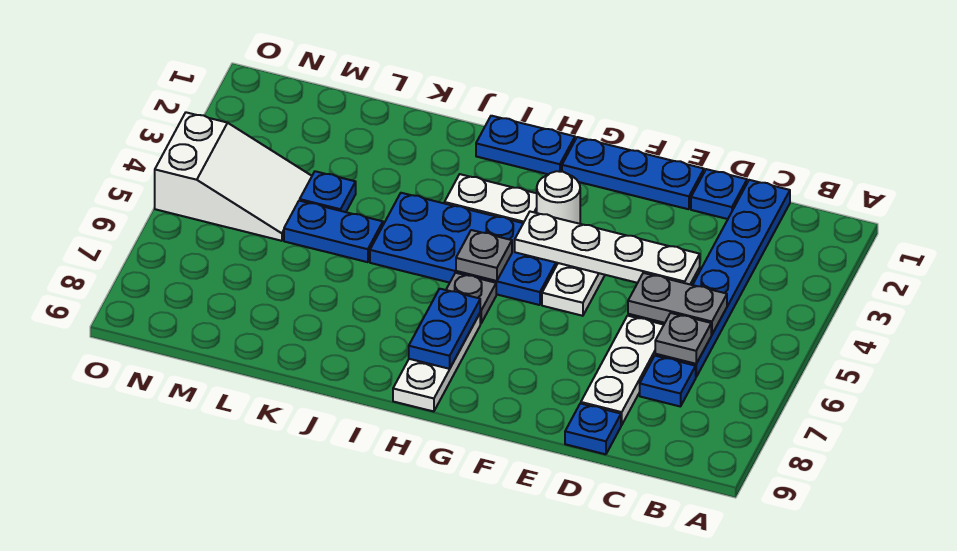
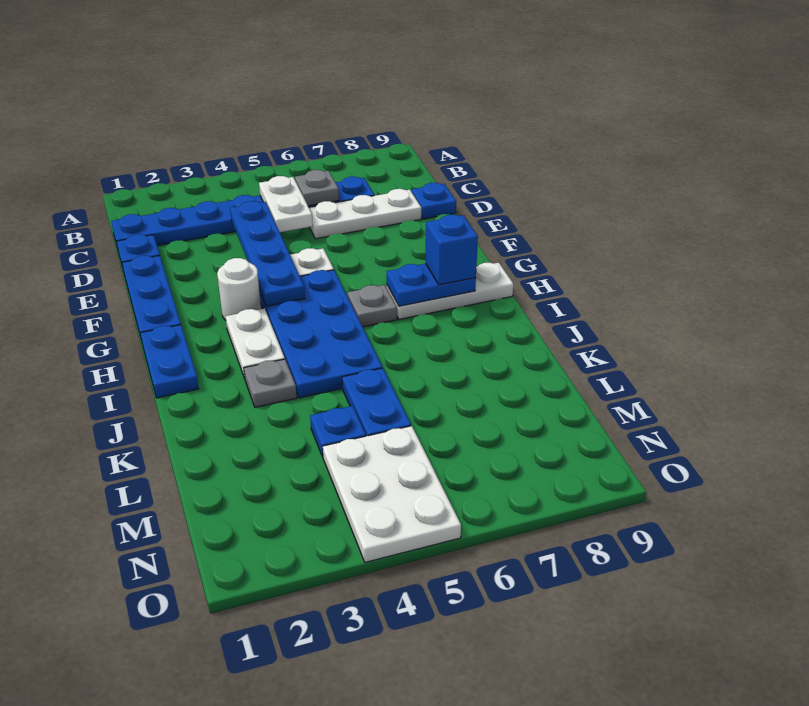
grey 1x2 plate [628,273,727,334] -> white 1x2 plate [259,176,313,232]
white 1x4 plate [515,212,700,284] -> blue 1x4 plate [230,201,305,306]
grey 1x1 plate [456,230,512,281] -> grey 1x1 plate moved to [244,359,297,407]
none -> blue 1x1 brick [426,215,478,285]
white 2x3 slope [155,112,312,241] -> white 2x3 plate [323,426,461,562]

